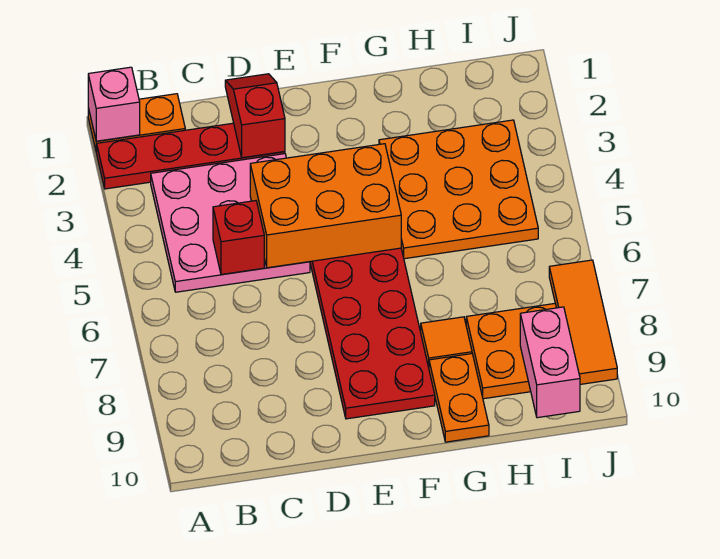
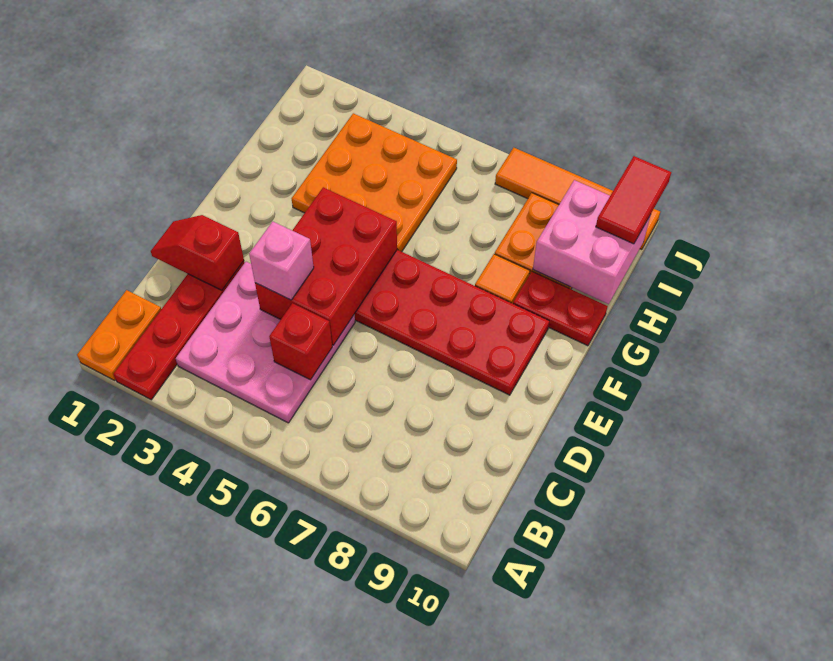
pink 1x1 brick [88,67,140,141] -> pink 1x1 brick moved to [249,222,314,300]
orange 2x3 brick [250,144,401,268] -> red 2x3 brick [255,187,397,345]
orange 1x2 plate [429,354,489,442] -> red 1x2 plate [513,272,608,346]
pink 1x2 brick [520,307,580,418] -> pink 2x2 brick [533,180,651,304]
none -> red 1x2 tile [596,156,671,244]
orange 1x3 tile [549,260,617,384] -> orange 1x4 tile [495,148,660,249]

